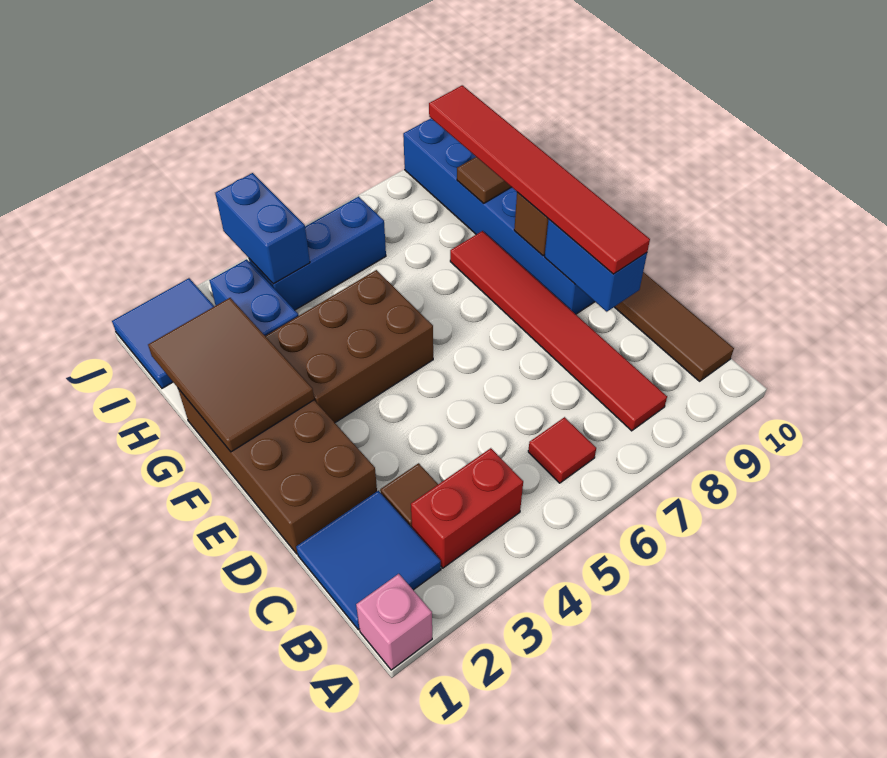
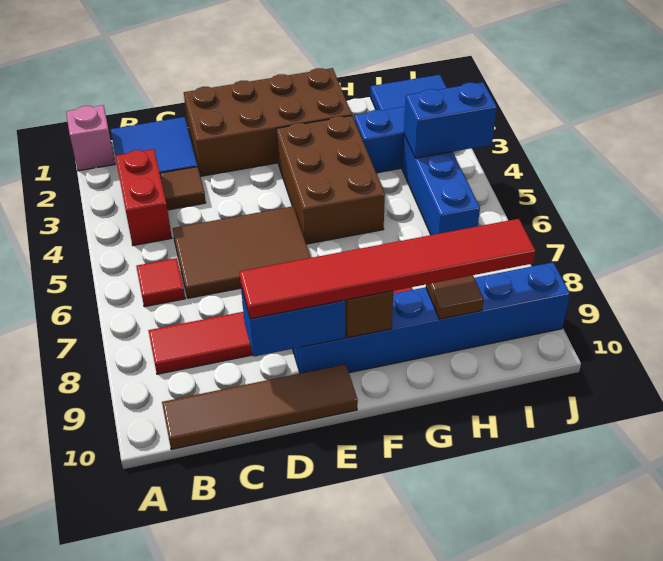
brown 2x3 tile [148,298,314,452] -> brown 2x3 tile moved to [173,206,311,298]

